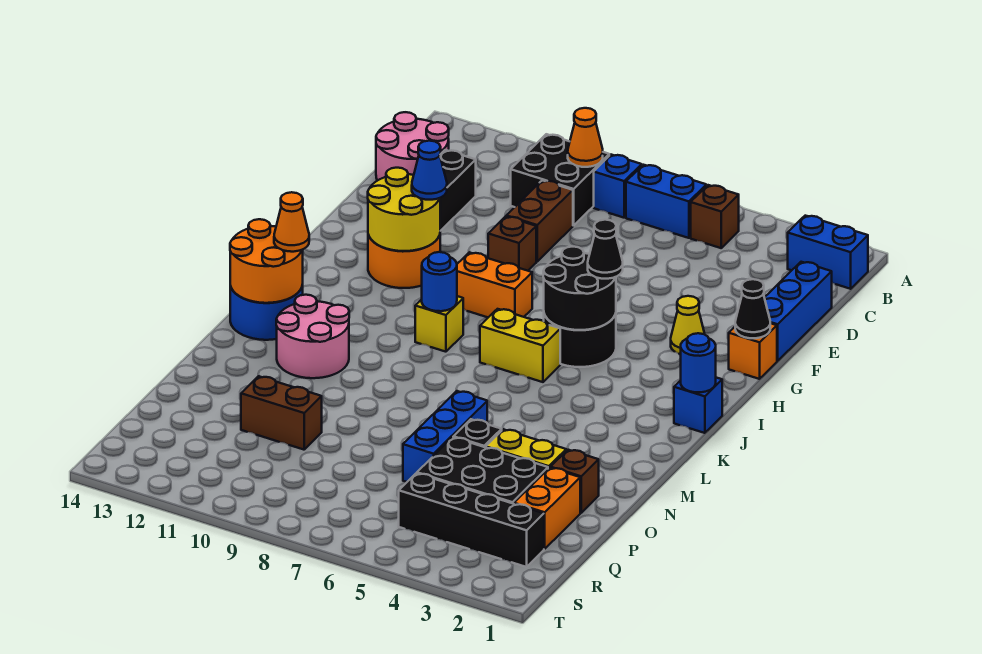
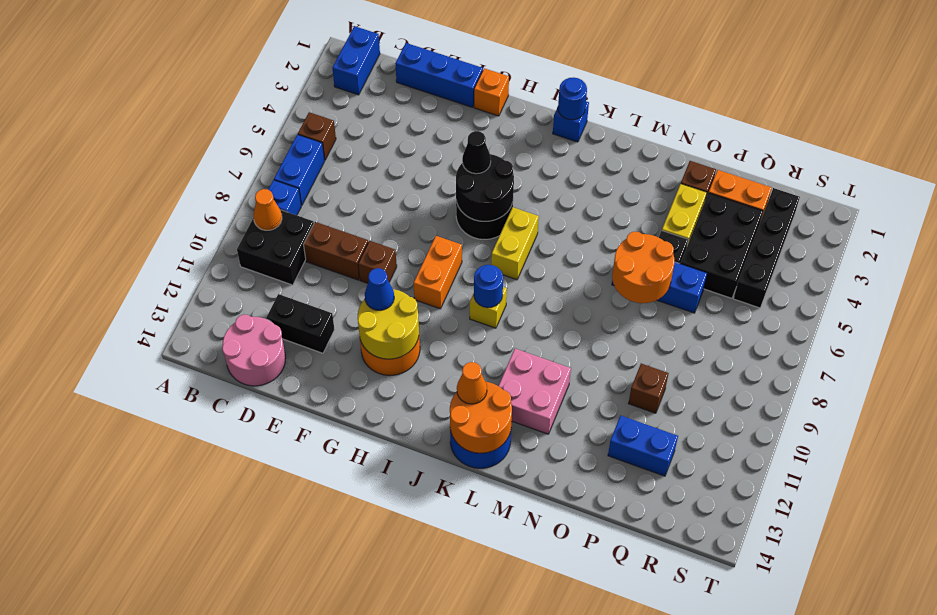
black 1x1 cone [735,279,770,338] -> none
yellow 1x1 cone [671,296,705,354] -> none
pink 2x2 round brick [276,295,349,378] -> pink 2x2 brick [499,349,571,434]
none -> orange 2x2 round brick [612,232,674,303]
brown 1x2 brick [241,376,322,450] -> brown 1x1 brick [629,364,669,413]
none -> blue 1x2 brick [608,415,678,476]

